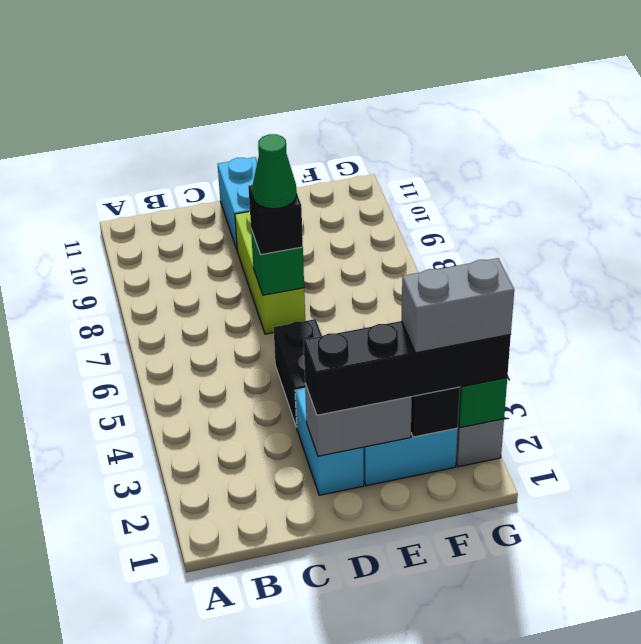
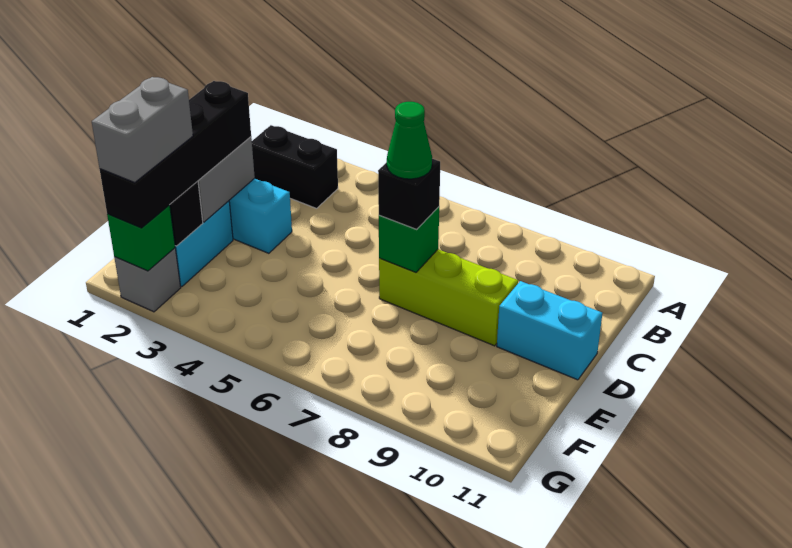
black 1x2 brick [274,319,322,427] -> black 1x2 brick moved to [252,125,338,208]

